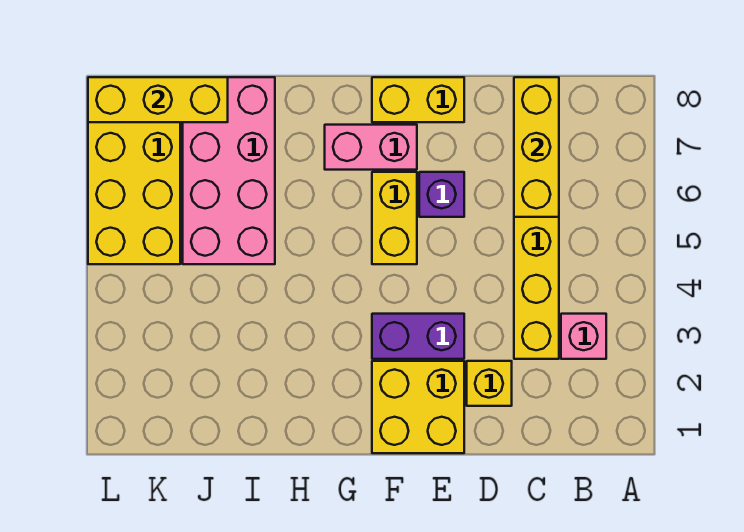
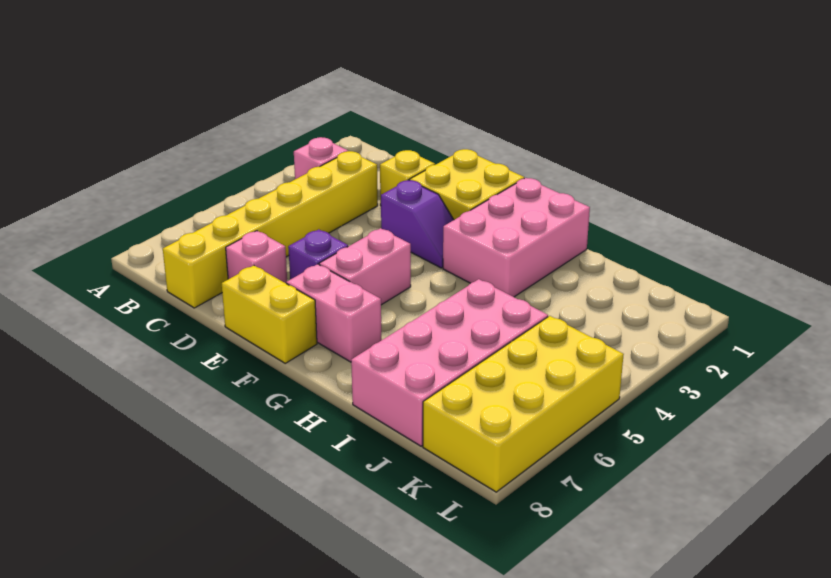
yellow 1x3 brick [514,77,559,217] -> none
none -> pink 1x1 brick [226,231,287,283]
purple 1x2 brick [372,314,464,359] -> purple 1x2 slope [381,180,454,268]
yellow 1x2 brick [372,172,417,264] -> pink 1x2 brick [319,228,411,305]
none -> pink 2x3 brick [443,178,590,297]
yellow 1x3 brick [88,77,228,122] -> none

